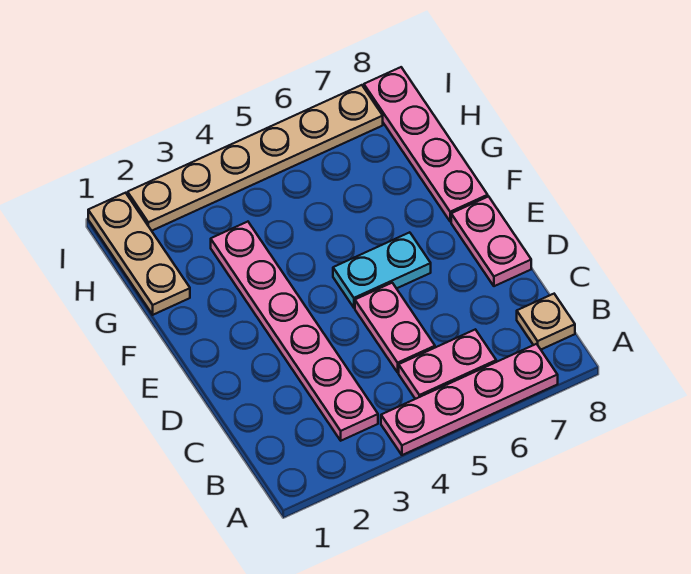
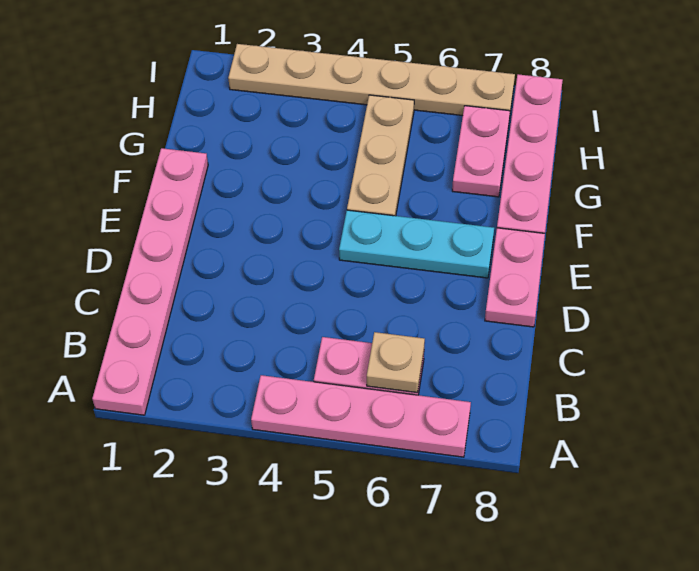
pink 1x6 plate [211,222,378,441] -> pink 1x6 plate moved to [92,148,208,415]
tan 1x1 plate [517,294,575,349] -> tan 1x1 plate moved to [367,332,425,393]
pink 1x2 plate [355,283,435,372] -> pink 1x2 plate moved to [452,106,510,197]
cyan 1x2 plate [333,232,431,308] -> cyan 1x3 plate [339,210,494,278]
tan 1x3 plate [88,193,190,315] -> tan 1x3 plate moved to [347,95,414,216]

